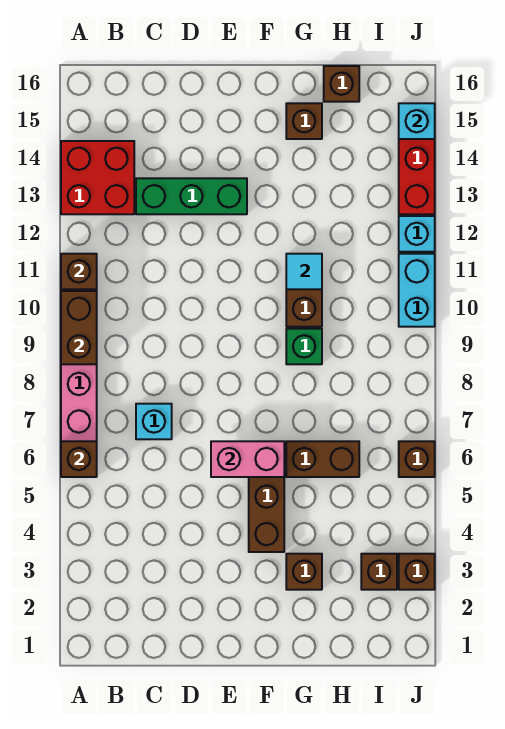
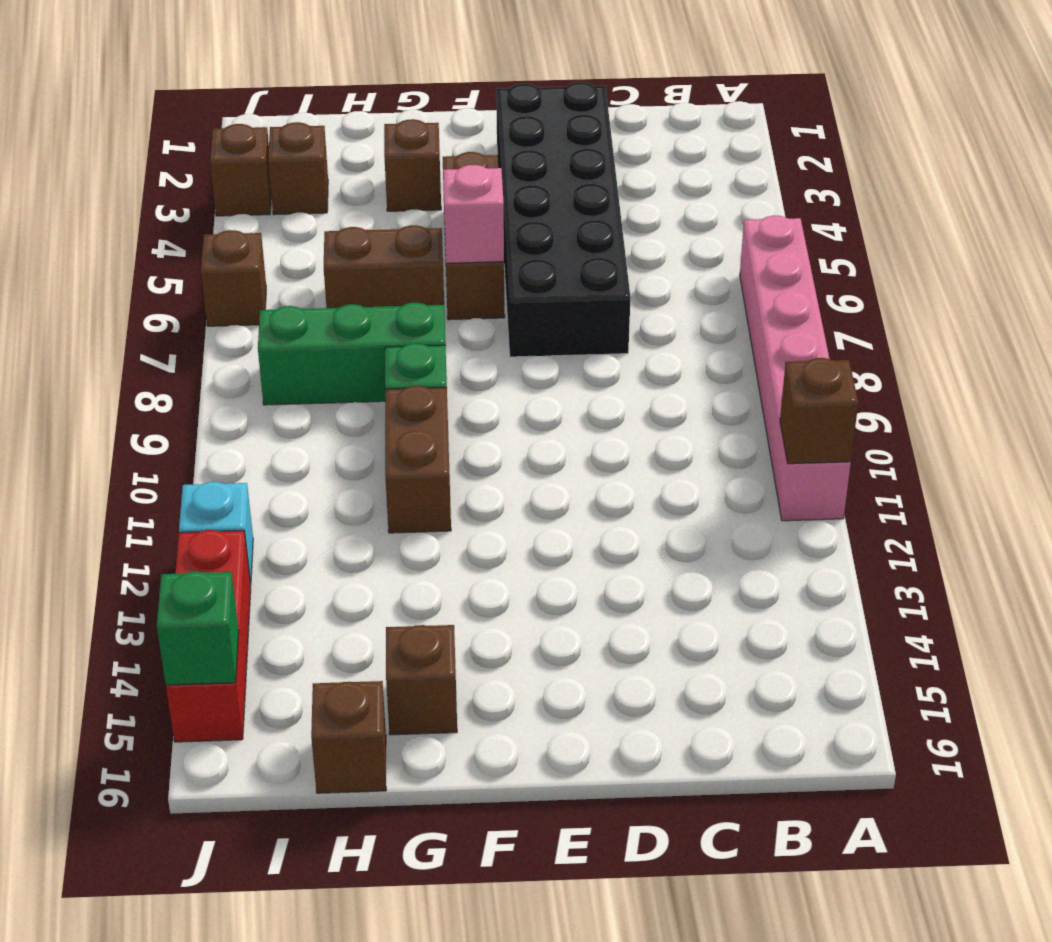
brown 1x1 brick [61,441,97,477] -> none
brown 1x2 brick [61,291,97,364] -> none
red 2x2 brick [61,141,134,214] -> none
cyan 1x1 brick [136,404,172,439] -> none
green 1x3 brick [136,178,247,214] -> green 1x3 brick moved to [258,303,446,405]
none -> black 2x6 brick [496,82,630,357]
pink 1x2 brick [211,441,284,477] -> pink 1x1 brick [443,165,504,263]
cyan 1x1 tile [286,254,322,289] -> none
cyan 1x2 brick [399,254,435,327] -> none
cyan 1x1 brick [399,103,435,139] -> green 1x1 brick [157,572,239,685]

